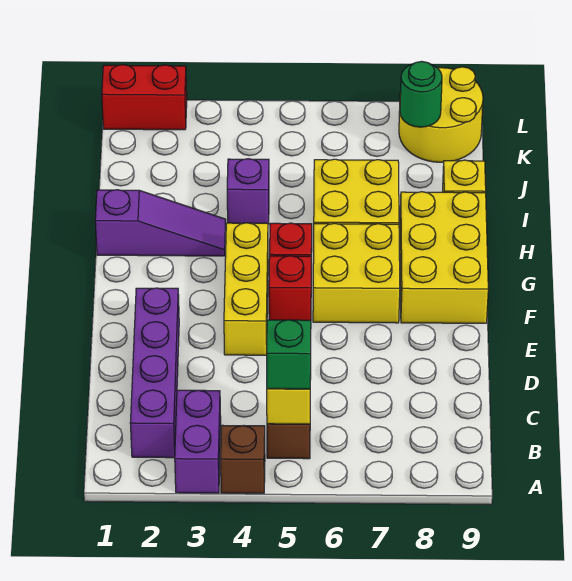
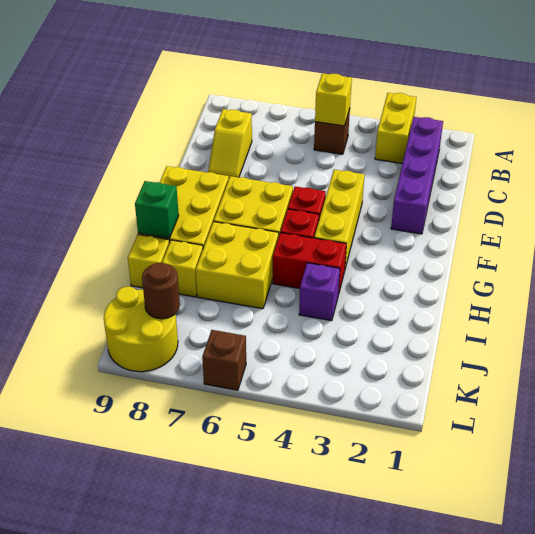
purple 1x2 brick [175,390,221,493] -> yellow 1x2 brick [375,93,416,164]
brown 1x1 brick [221,425,265,493] -> brown 1x1 brick moved to [202,330,246,390]
green 1x1 brick [267,320,311,389] -> green 1x1 brick moved to [135,181,179,238]
none -> yellow 1x2 slope [208,109,252,178]
purple 1x3 slope [95,190,226,256] -> none
none -> yellow 1x1 brick [162,240,203,297]
green 1x1 round brick [400,61,442,127] -> brown 1x1 round brick [142,263,180,319]
red 1x2 brick [102,65,187,130] -> red 1x2 brick moved to [273,233,346,295]

